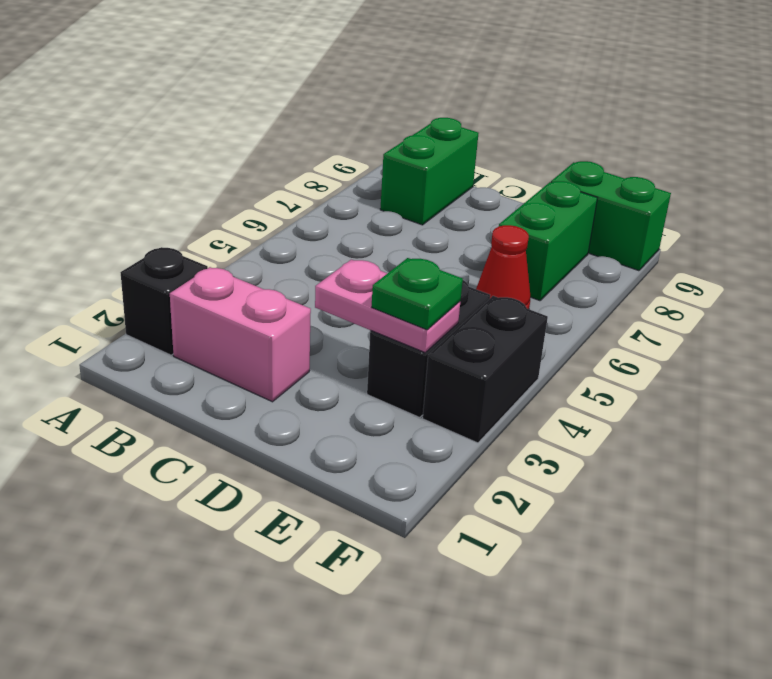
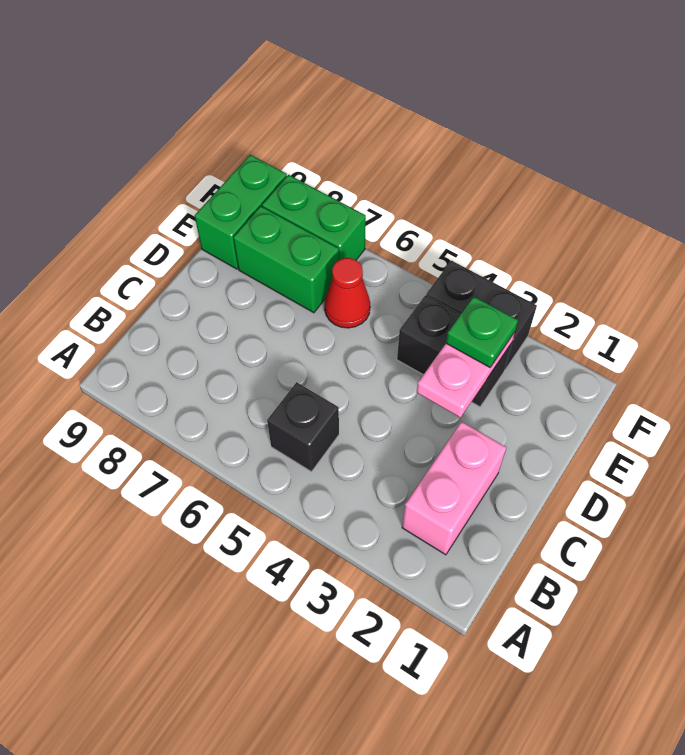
black 1x1 brick [120,247,208,355] -> black 1x1 brick moved to [267,382,339,472]
green 1x2 brick [380,118,479,225] -> green 1x2 brick moved to [262,175,366,260]

